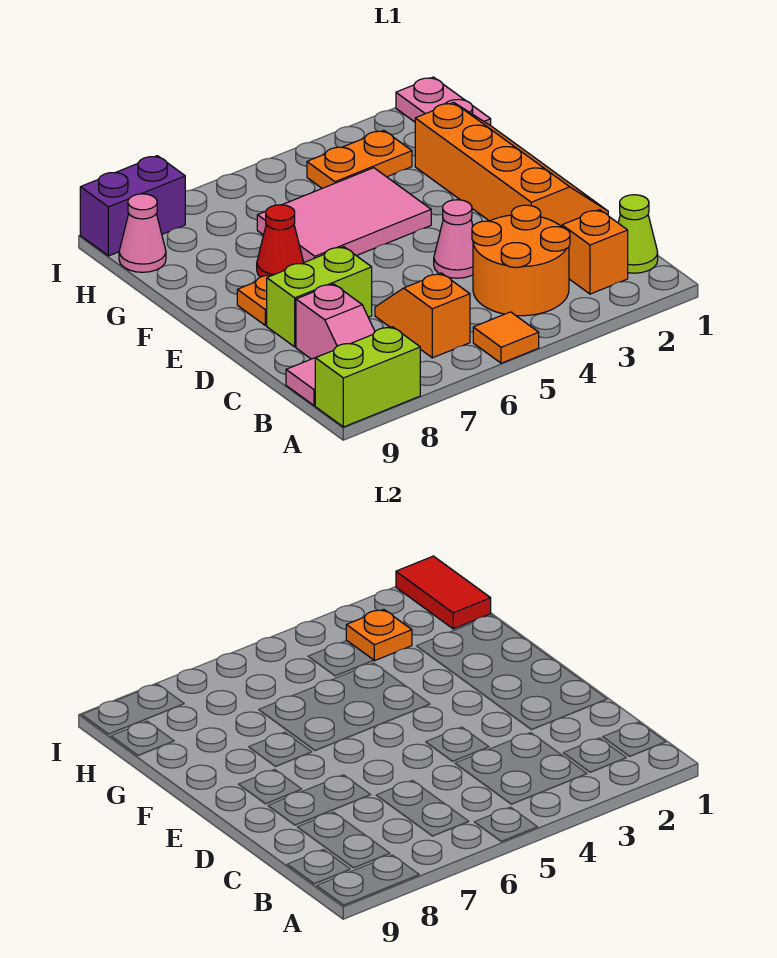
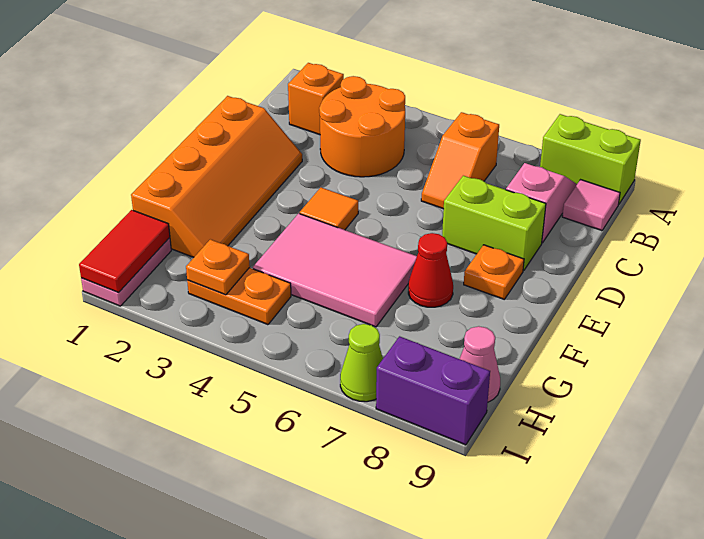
orange 1x1 tile [473,312,539,363] -> orange 1x1 tile moved to [300,188,358,230]
lime 1x1 cone [618,195,658,273] -> lime 1x1 cone moved to [340,324,383,402]
orange 2x4 slope [415,102,608,227] -> orange 2x4 slope turned to [131,96,302,257]
pink 1x1 cone [434,200,473,278] -> none

